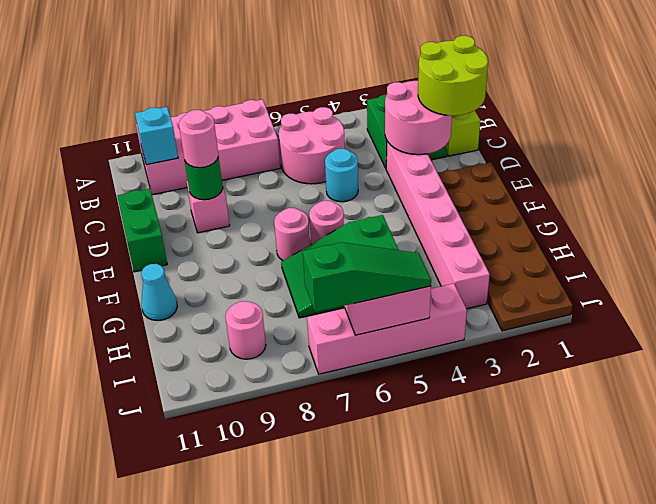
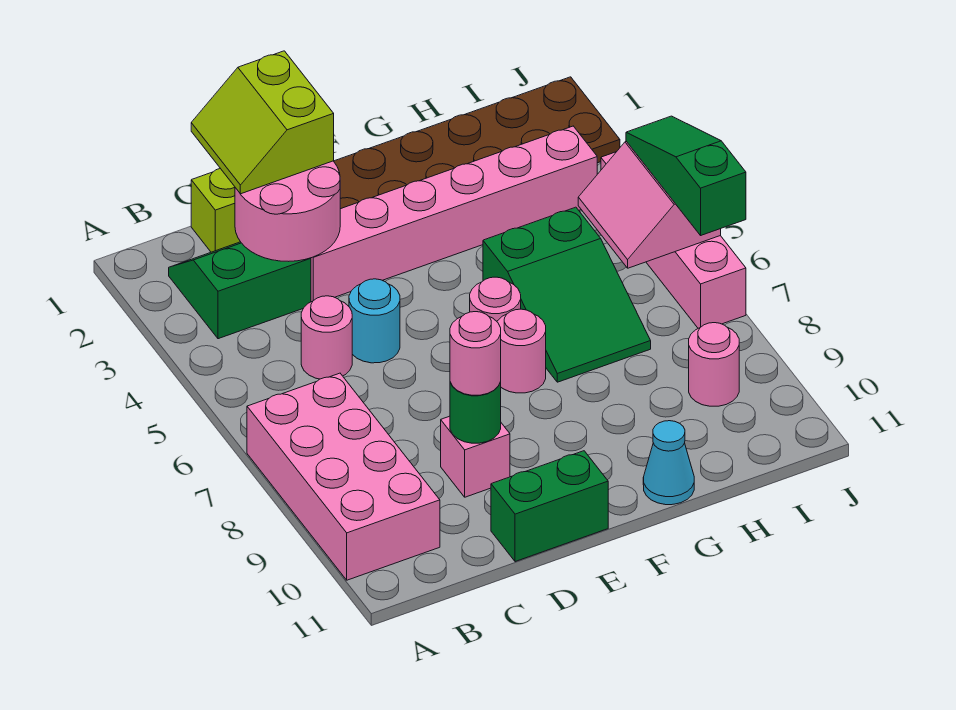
pink 2x2 round brick [279,107,345,184] -> pink 1x1 round brick [301,296,352,379]
cyan 1x1 brick [135,107,178,165] -> none
lime 2x2 round brick [418,36,488,116] -> lime 2x2 slope [191,51,334,194]

